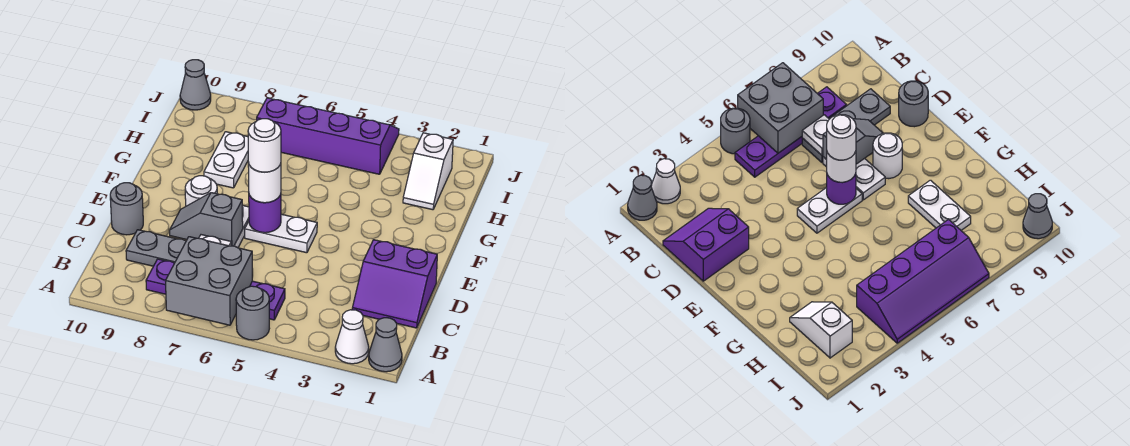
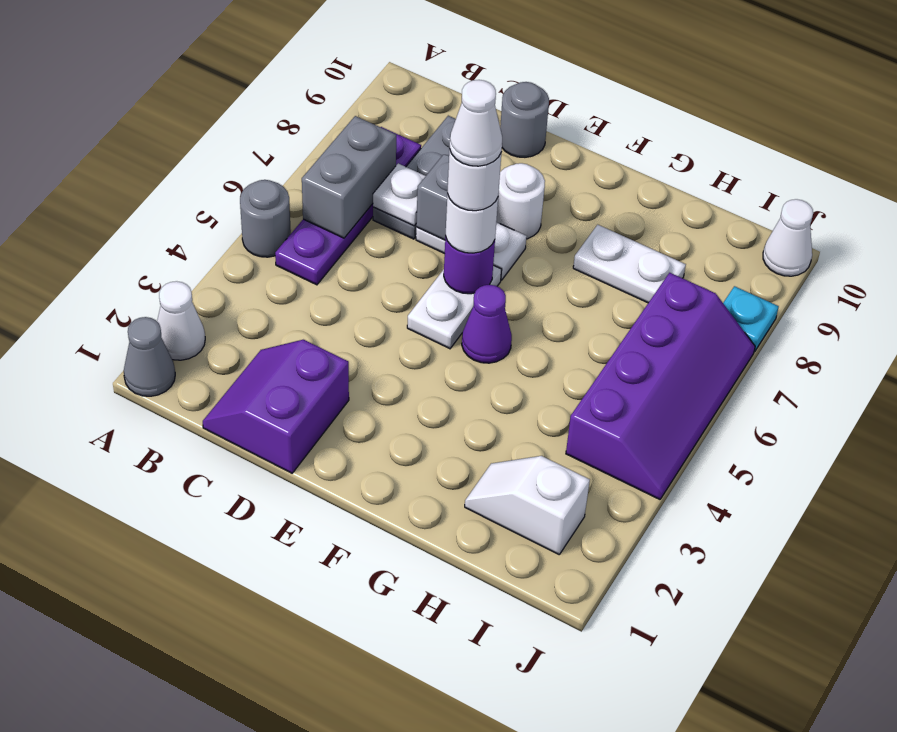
grey 2x2 brick [166,237,252,325] -> grey 1x2 brick [302,116,396,238]
none -> white 1x1 cone [450,80,502,166]
none -> purple 1x1 cone [462,285,512,363]
none -> cyan 1x1 plate [723,286,779,352]
grey 1x1 cone [180,60,211,110] -> white 1x1 cone [763,199,813,276]

